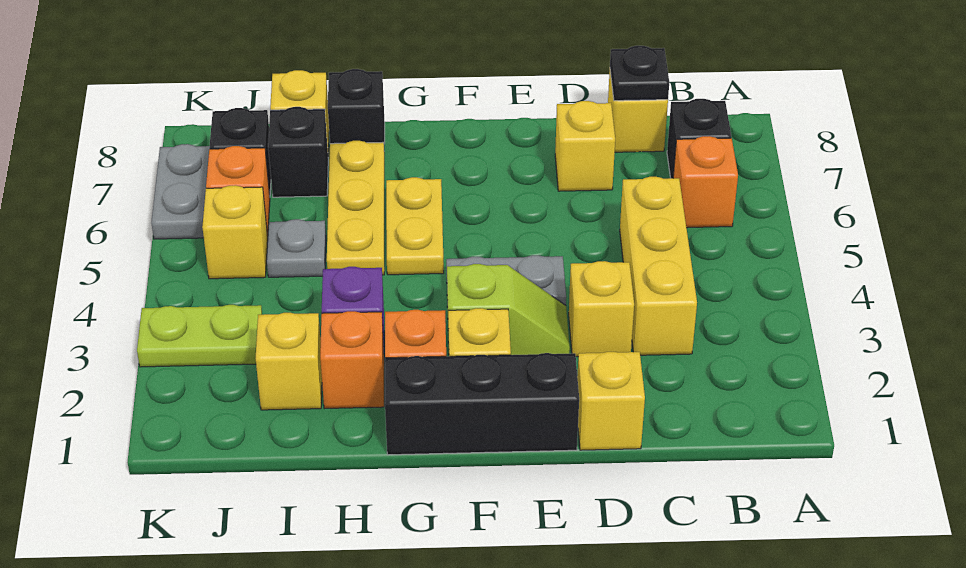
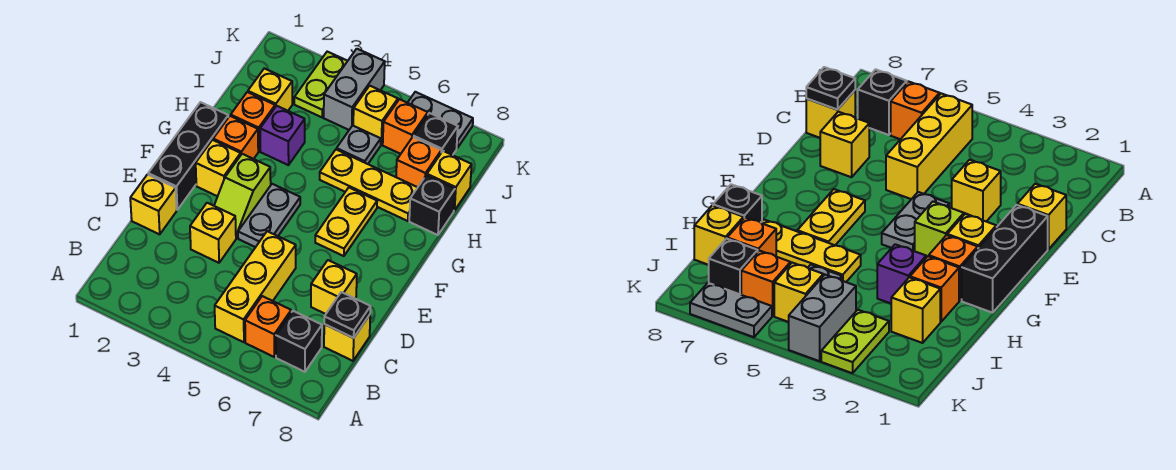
yellow 1x3 brick [620,177,697,355] -> yellow 1x3 brick turned to [215,231,296,342]
yellow 1x2 plate [386,177,444,275] -> yellow 1x2 plate turned to [315,188,377,256]
black 1x1 brick [268,107,328,197] -> orange 1x1 brick [396,137,441,187]
none -> grey 1x2 brick [324,49,385,130]

